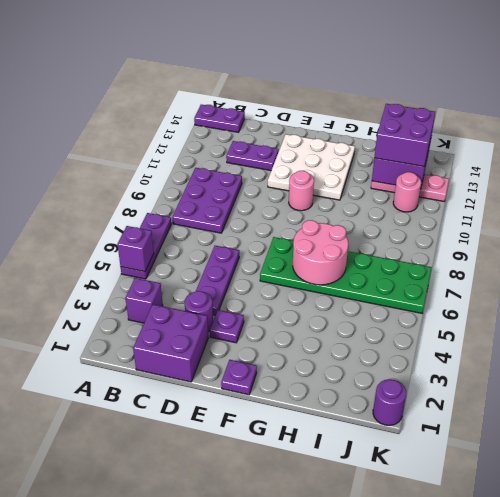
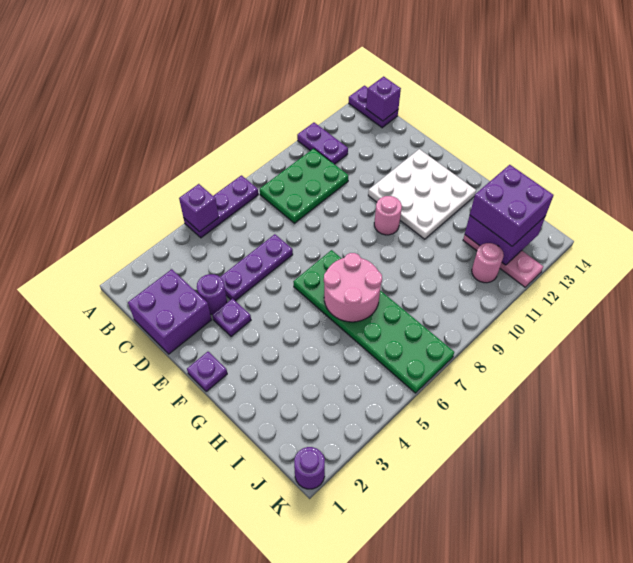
purple 1x1 brick [126,278,163,323] -> purple 1x1 brick moved to [366,76,401,121]
purple 2x3 plate [172,168,242,233] -> green 2x3 plate [260,148,348,223]
purple 1x2 plate [226,141,279,170] -> purple 1x2 plate moved to [297,123,348,164]

